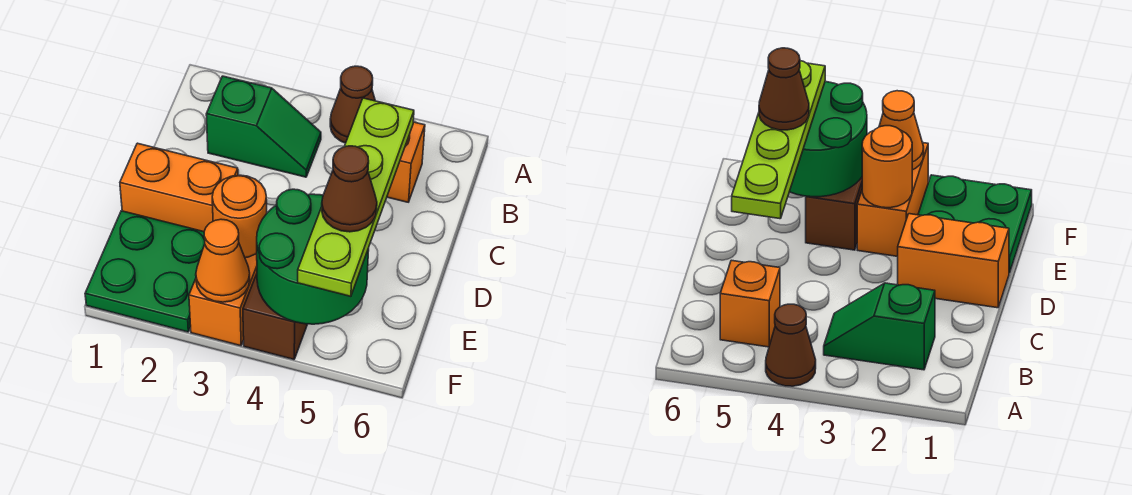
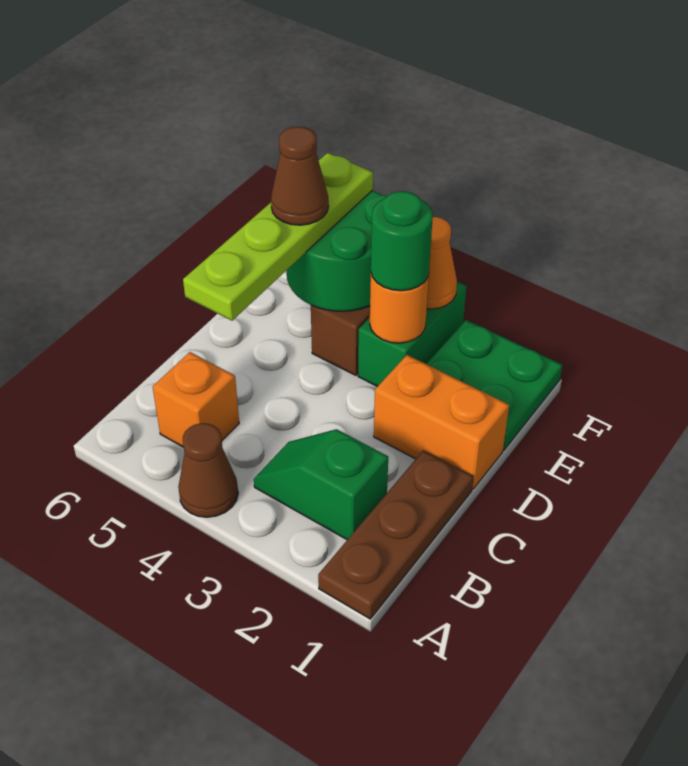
none -> brown 1x3 plate [318,450,474,619]
orange 1x2 brick [189,254,257,346] -> green 1x2 brick [358,282,467,387]
none -> green 1x1 round brick [371,191,433,291]

